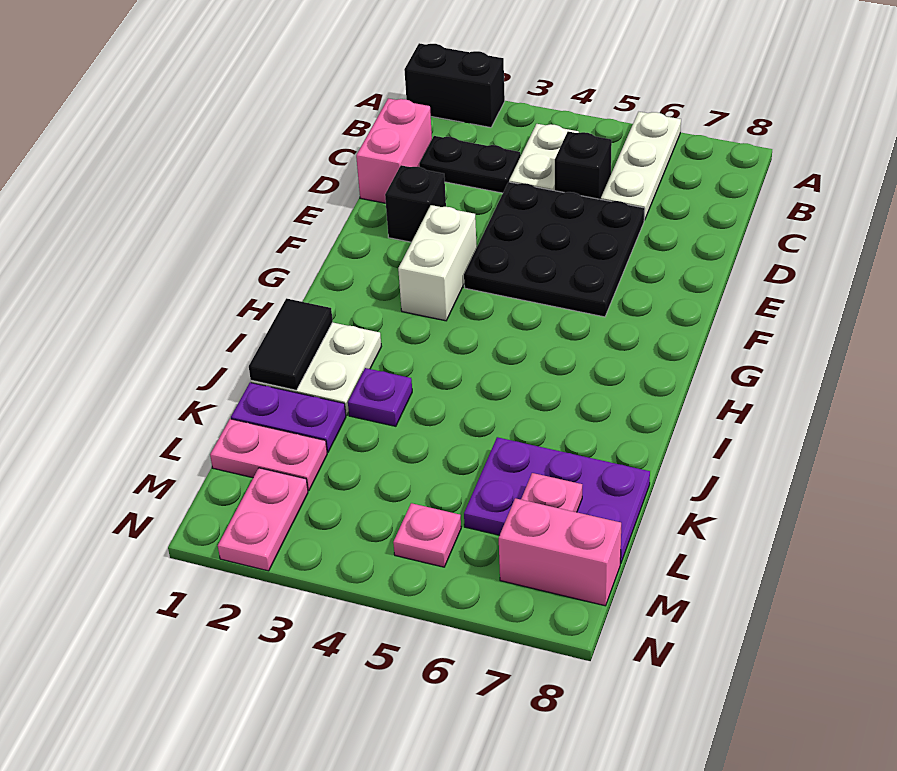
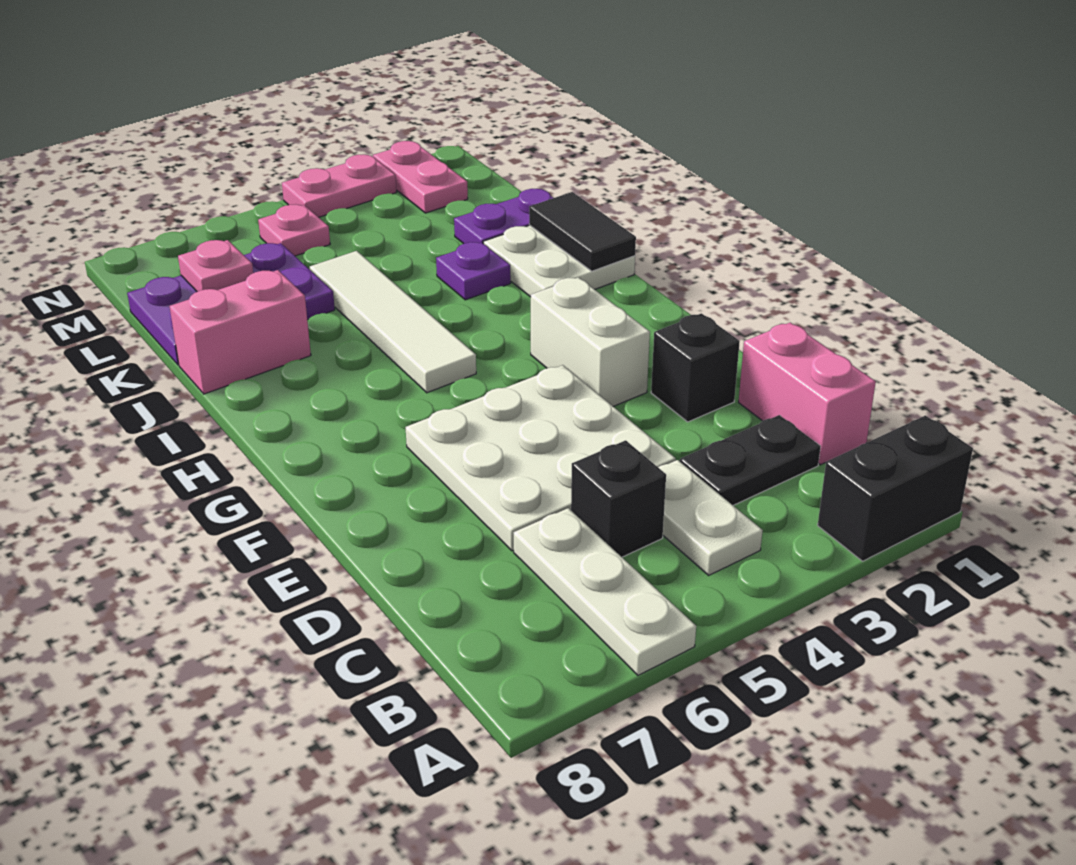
black 3x3 plate [464,182,645,317] -> white 3x3 plate [406,365,676,551]
none -> white 1x4 tile [310,251,476,393]
pink 1x2 plate [210,419,327,491] -> pink 1x2 plate moved to [282,154,396,217]
pink 1x2 brick [499,498,621,606] -> pink 1x2 brick moved to [170,270,311,394]

